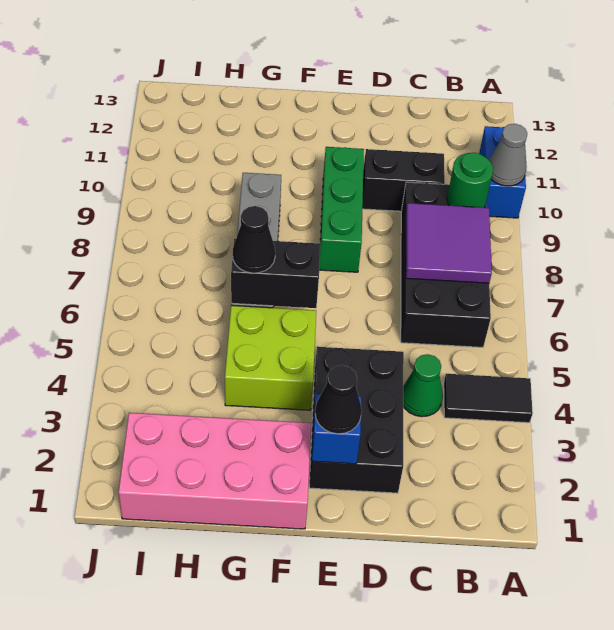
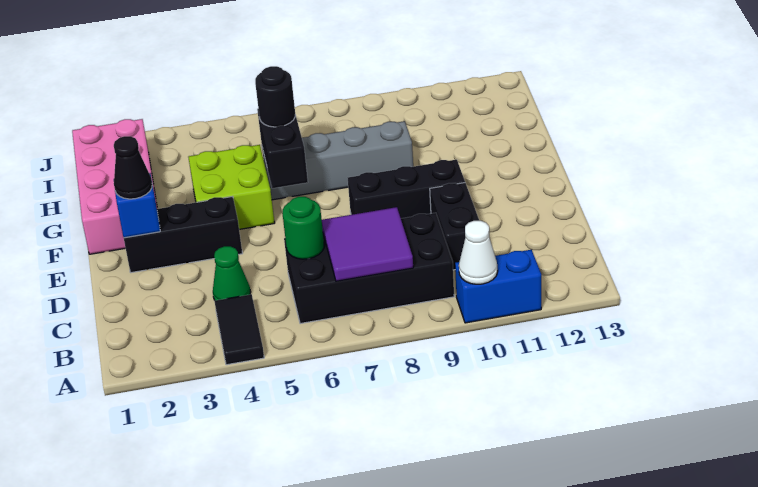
grey 1x1 cone [489,124,527,186] -> white 1x1 cone [459,221,498,284]
green 1x1 round brick [447,153,493,208] -> green 1x1 round brick moved to [283,197,324,259]
black 2x3 brick [309,347,404,493] -> black 1x3 brick [124,196,242,273]
green 1x3 brick [319,147,364,272] -> black 1x3 brick [348,160,465,219]
black 1x1 cone [233,206,275,273] -> black 1x1 round brick [255,66,295,127]

